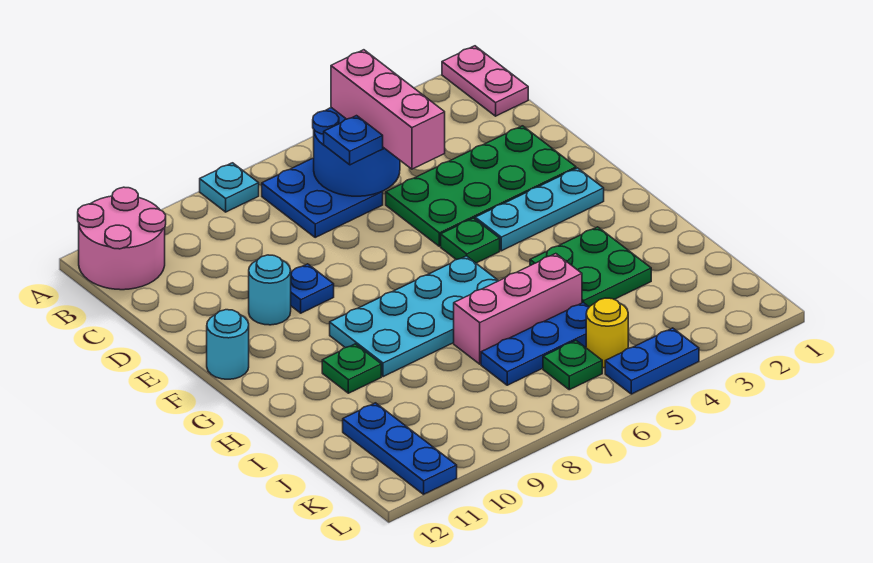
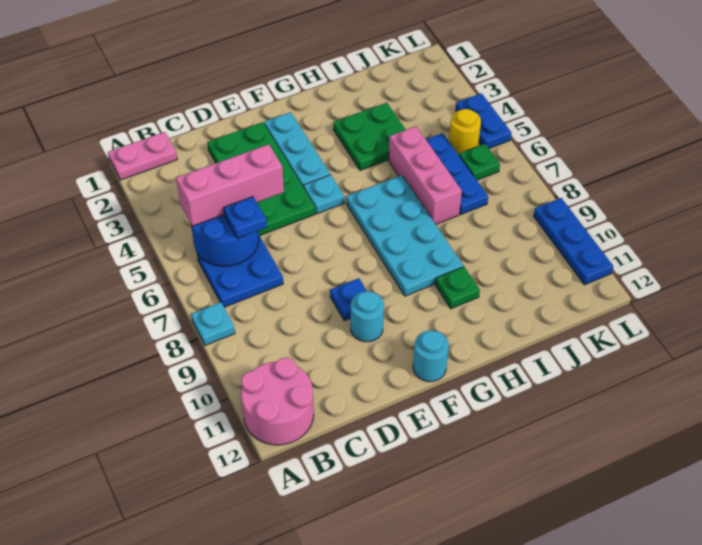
green 1x1 plate [441,218,500,263] -> cyan 1x1 plate [303,175,344,214]
blue 1x3 plate [343,403,457,494] -> blue 1x3 plate turned to [534,198,613,285]

